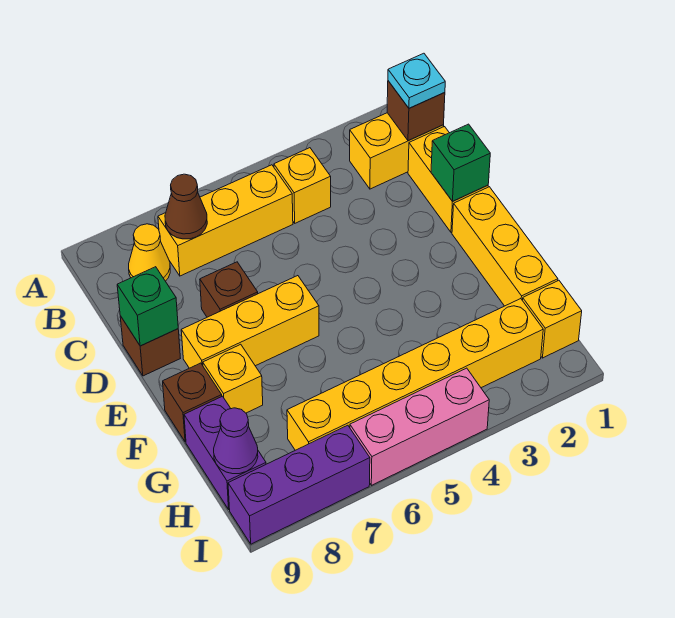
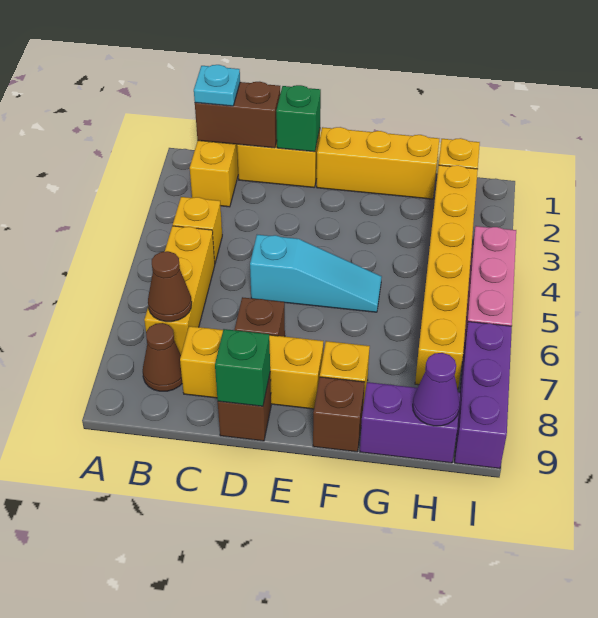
brown 1x1 brick [387,81,445,141] -> brown 1x2 brick [195,82,280,148]
yellow 1x1 cone [129,224,170,281] -> brown 1x1 cone [143,323,182,391]
none -> cyan 1x3 slope [250,235,382,312]
yellow 1x3 brick [181,276,319,368] -> yellow 1x3 brick turned to [180,326,323,409]

